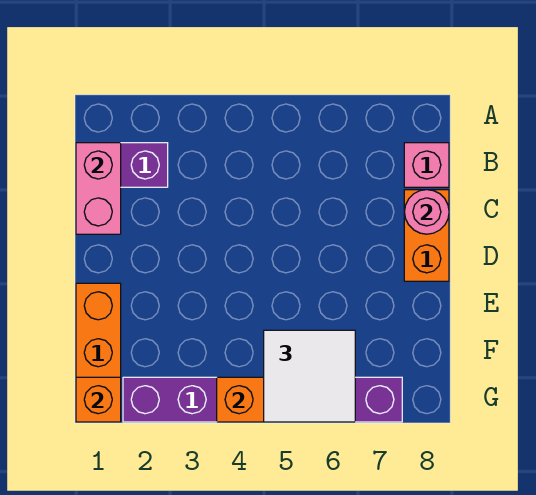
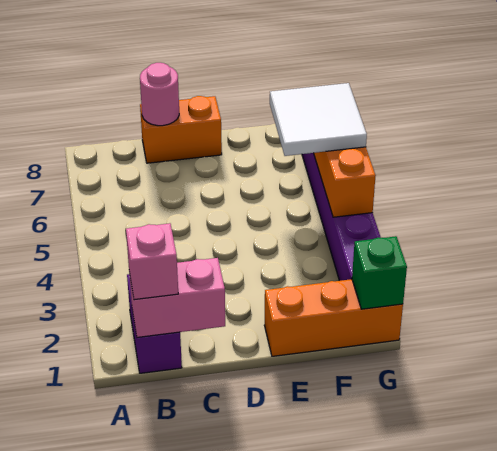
pink 1x1 brick [404,143,449,187] -> pink 1x1 brick moved to [126,223,178,300]
orange 1x1 brick [76,377,121,422] -> green 1x1 brick [352,236,407,309]

